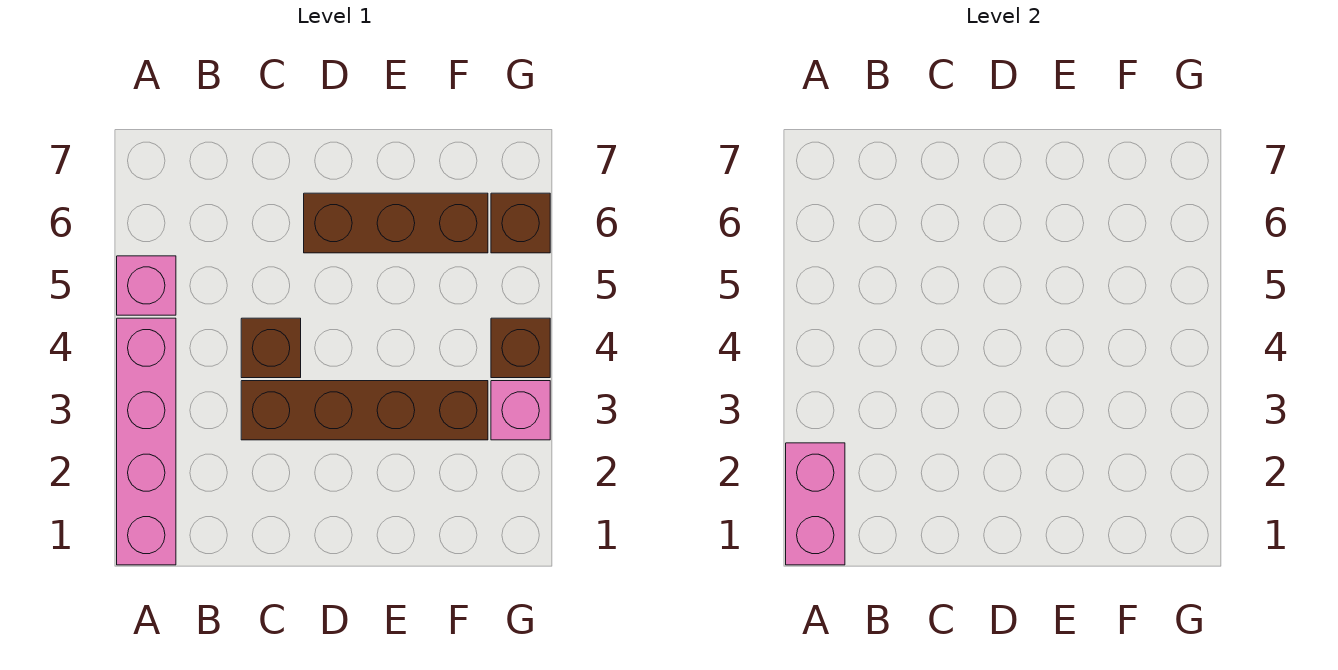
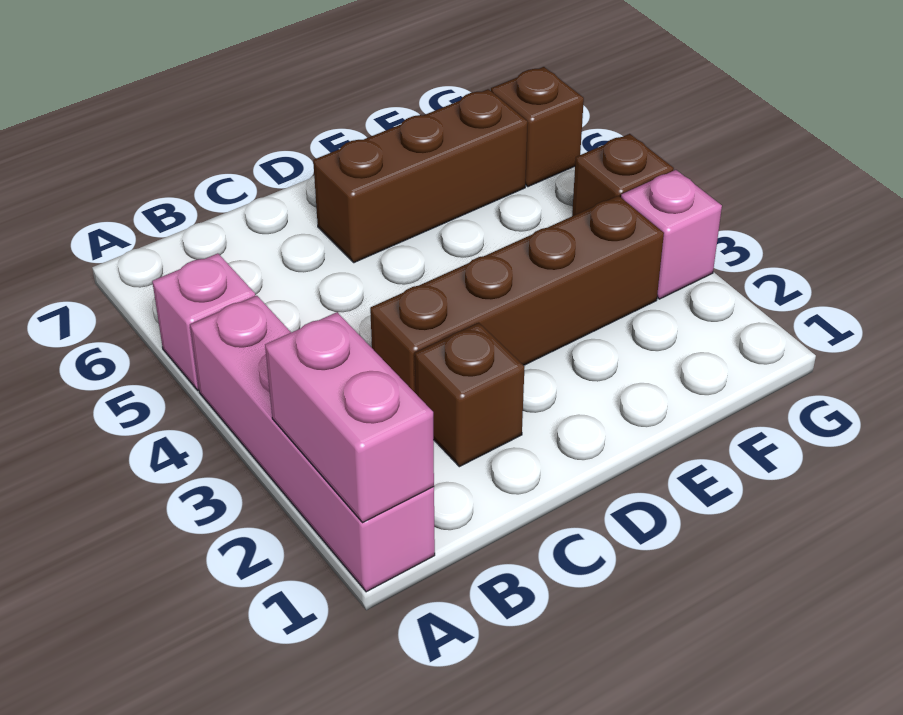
brown 1x1 brick [241,318,301,378] -> brown 1x1 brick moved to [415,323,524,467]

